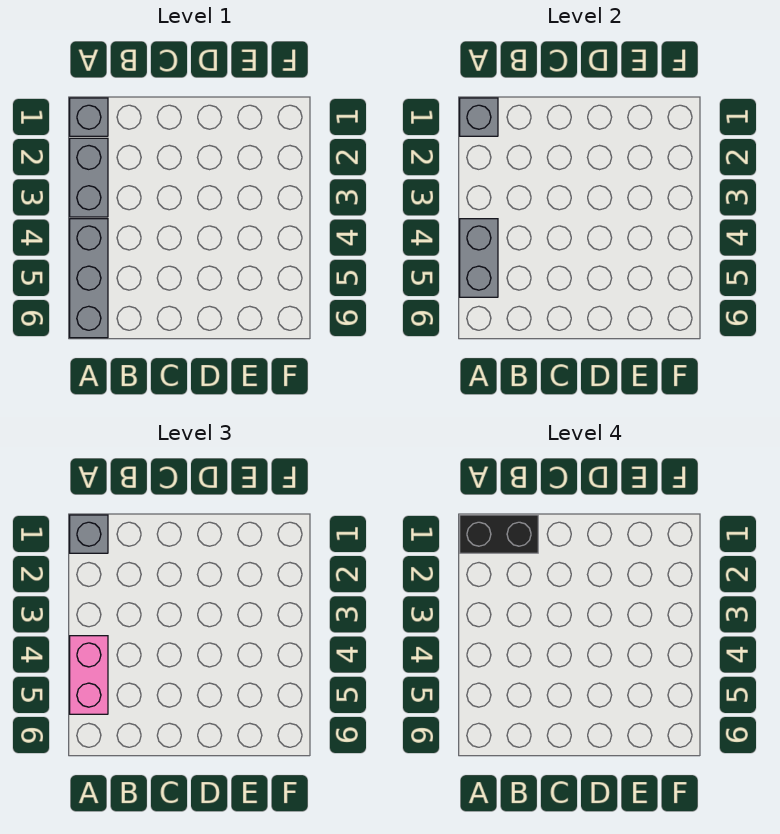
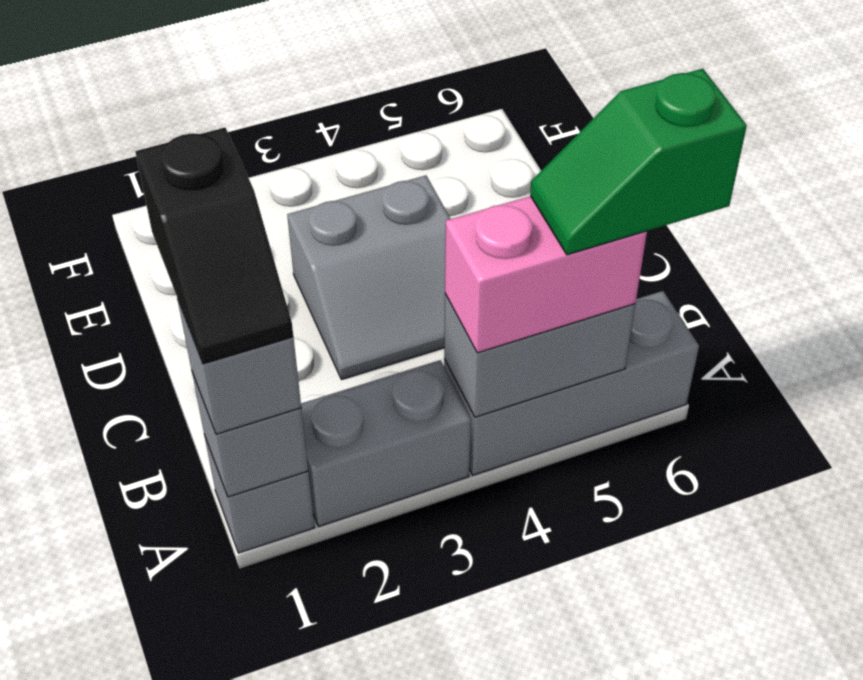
black 1x2 brick [460,515,538,553] -> black 1x2 slope [135,128,293,364]
none -> green 1x2 slope [530,69,747,255]
none -> grey 2x2 slope [287,175,451,380]

